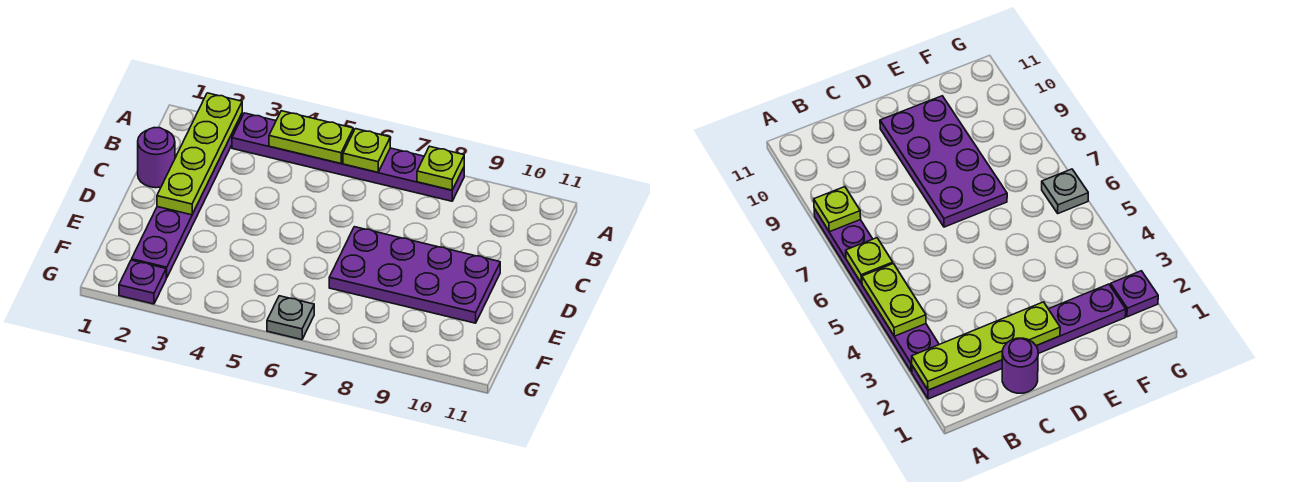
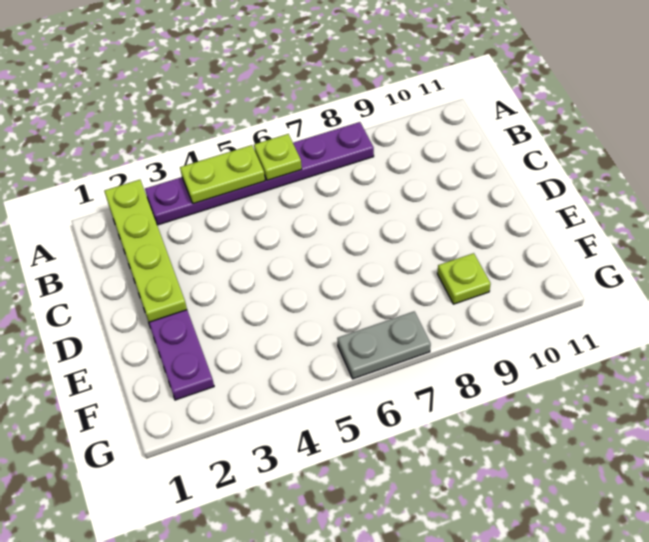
lime 1x1 plate [417,146,464,190] -> lime 1x1 plate moved to [437,253,491,304]
purple 1x1 round brick [138,128,175,188] -> none
purple 2x4 plate [329,227,500,323] -> none
purple 1x1 plate [119,260,166,304] -> none
grey 1x1 plate [267,296,314,340] -> grey 1x2 plate [337,312,431,379]

